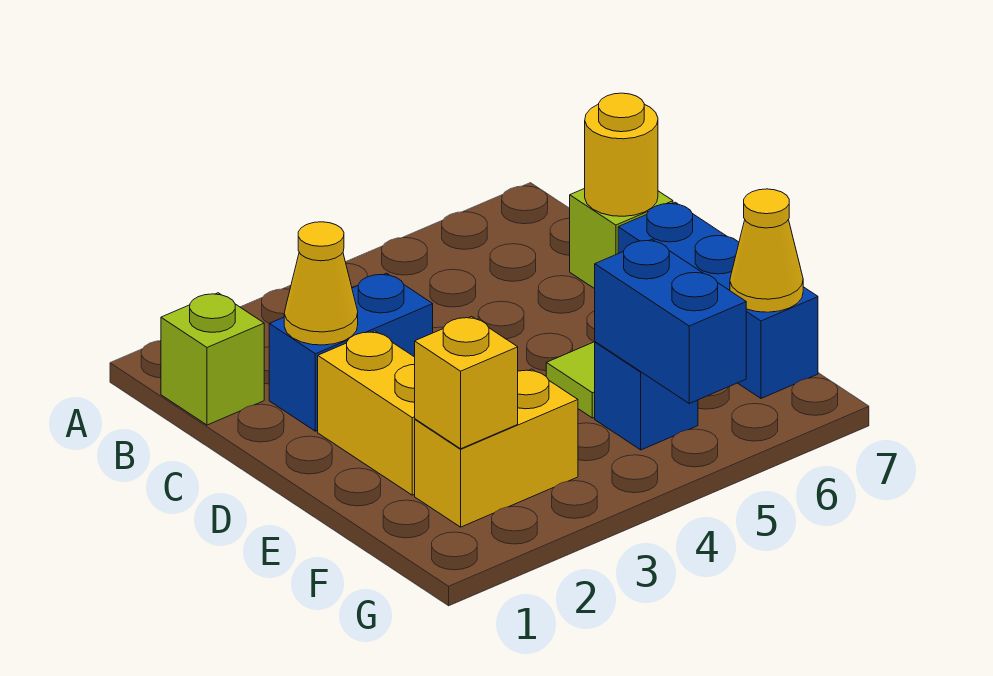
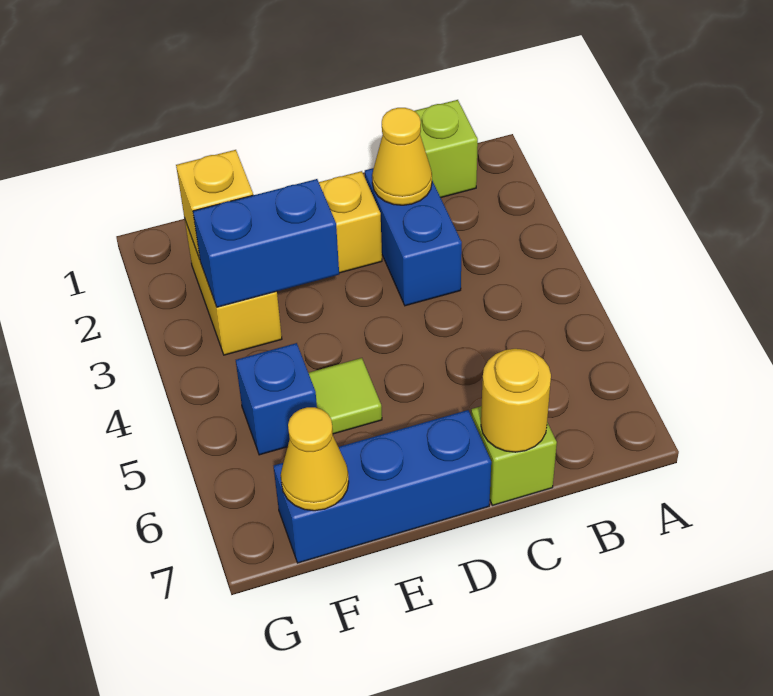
blue 1x2 brick [595,239,746,403] -> blue 1x2 brick moved to [193,179,339,307]

